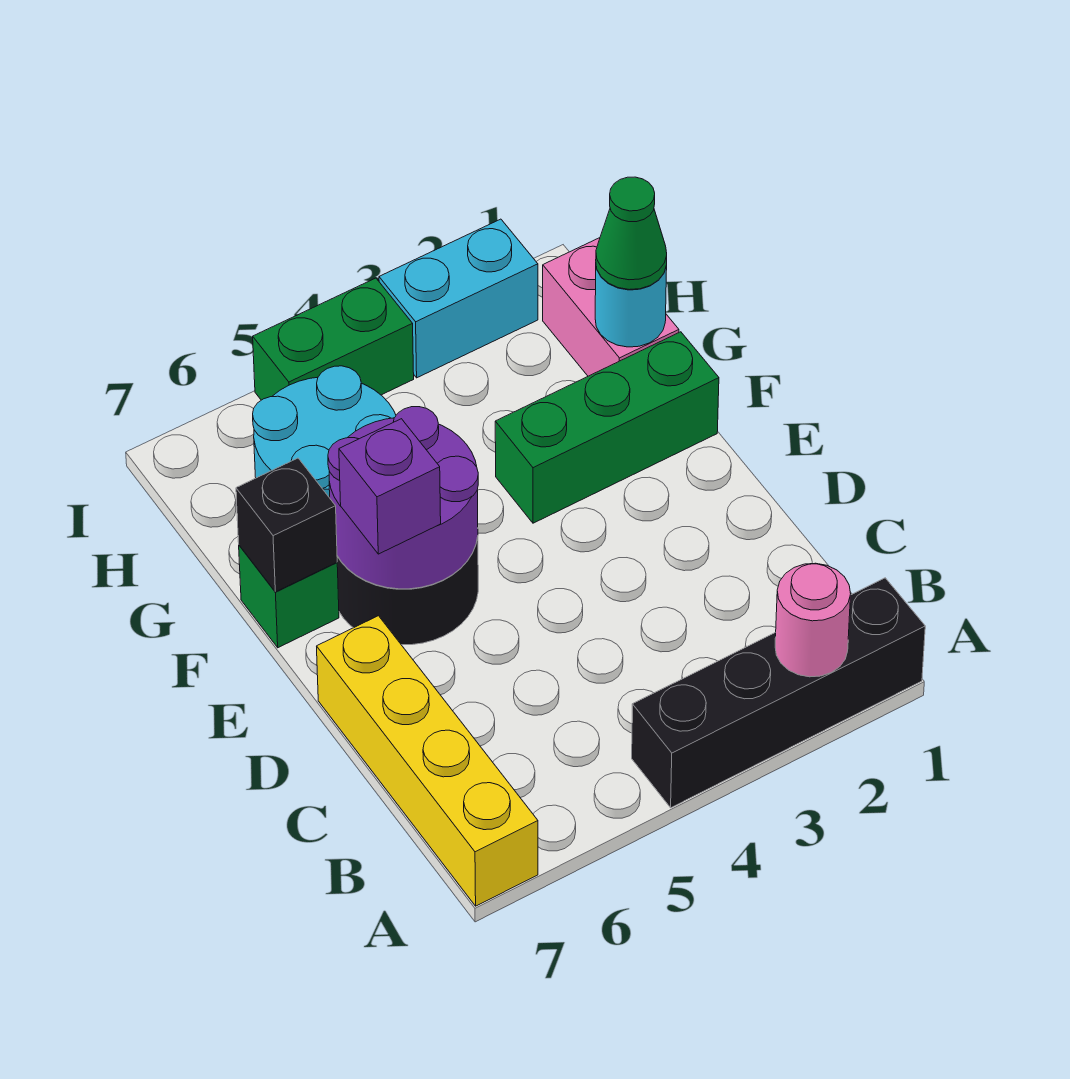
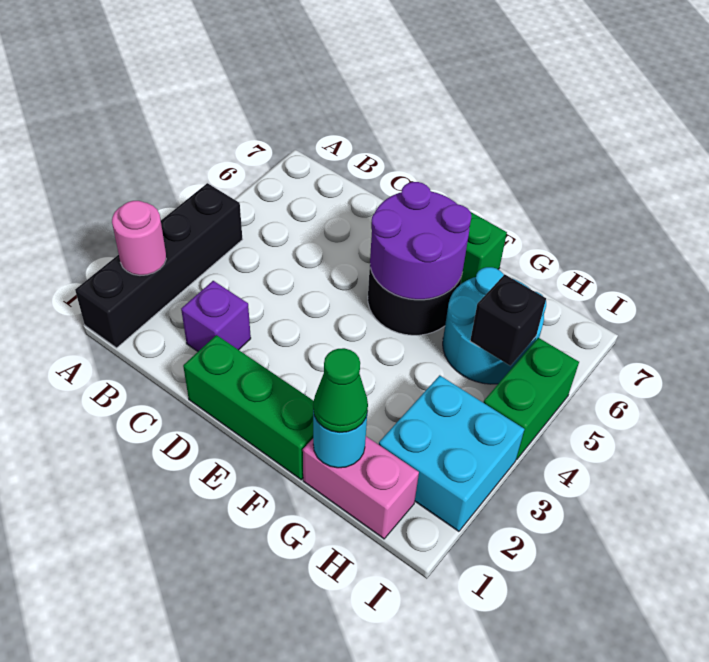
yellow 1x4 brick [317,616,538,906] -> none
purple 1x1 brick [339,419,441,554] -> purple 1x1 brick moved to [181,281,251,351]
green 1x3 brick [495,332,719,523] -> green 1x3 brick turned to [183,335,314,480]
black 1x1 brick [236,458,337,592] -> black 1x1 brick moved to [470,274,546,366]
cyan 1x2 brick [379,219,538,378] -> cyan 2x2 brick [379,375,524,531]

